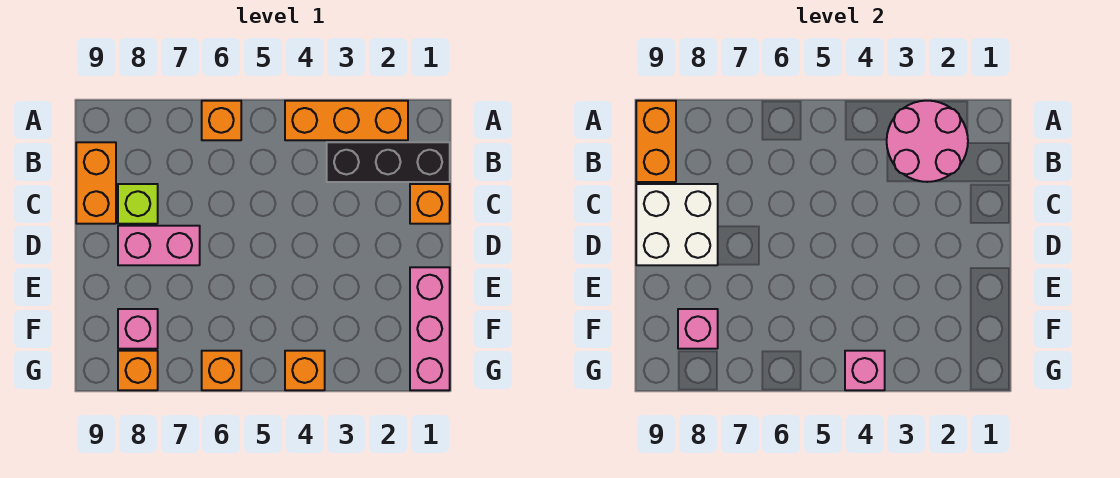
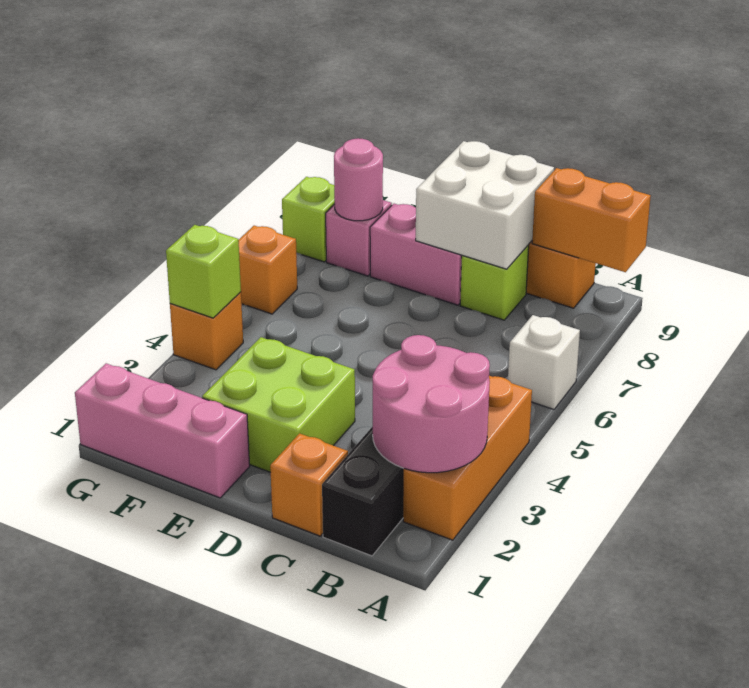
orange 1x1 brick [202,101,241,140] -> white 1x1 brick [508,315,580,409]
none -> lime 2x2 brick [202,337,355,472]
pink 1x2 brick [118,226,200,265] -> pink 1x2 brick turned to [370,204,462,305]
pink 1x1 brick [678,309,718,349] -> pink 1x1 round brick [334,138,383,221]
pink 1x1 brick [845,351,885,390] -> lime 1x1 brick [166,225,241,318]
orange 1x1 brick [118,351,158,390] -> lime 1x1 brick [282,177,335,262]

